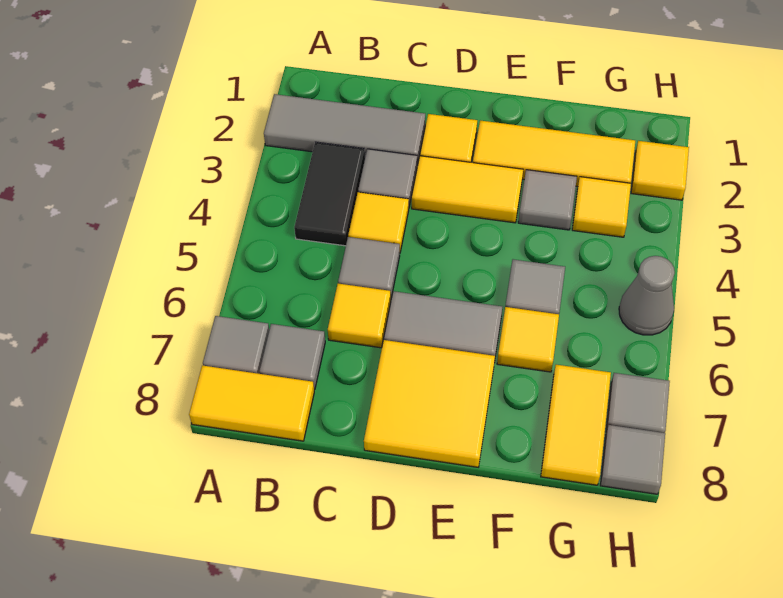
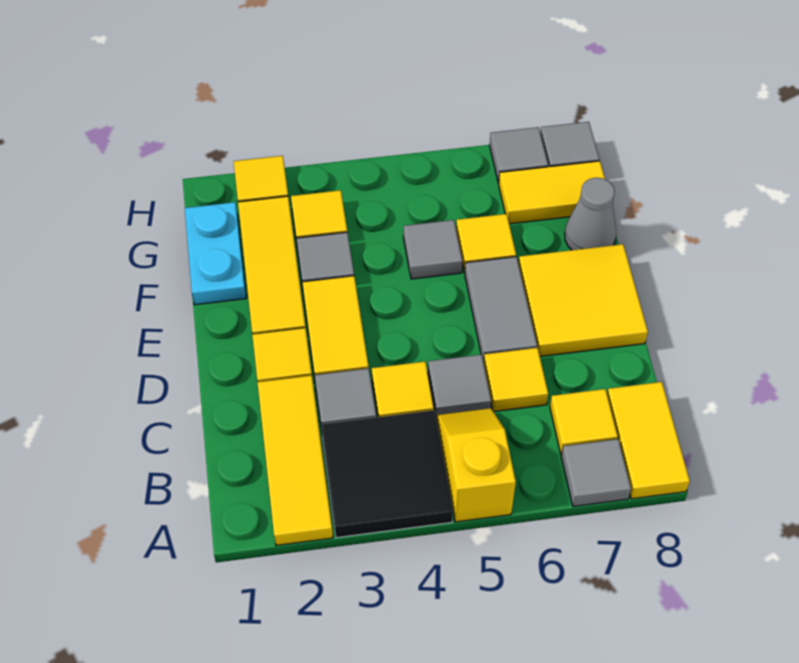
grey 1x3 tile [264,94,425,165] -> yellow 1x3 tile [258,375,333,545]
none -> yellow 1x2 slope [437,408,516,522]
black 1x2 tile [294,142,365,246] -> black 2x2 tile [321,410,453,538]
grey 1x1 tile [260,324,325,390] -> yellow 1x1 tile [550,389,618,455]
none -> cyan 1x2 plate [185,202,246,305]
grey 1x1 cone [619,256,675,335] -> grey 1x1 cone moved to [565,178,616,250]

